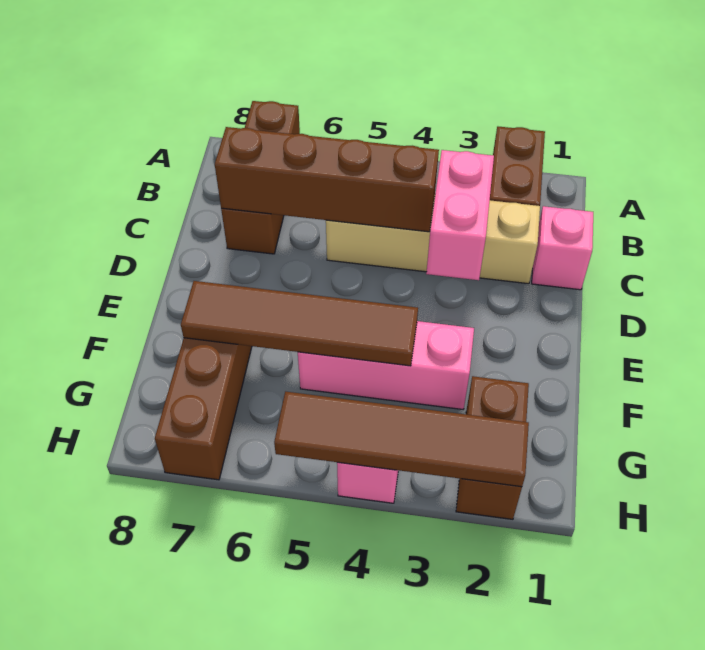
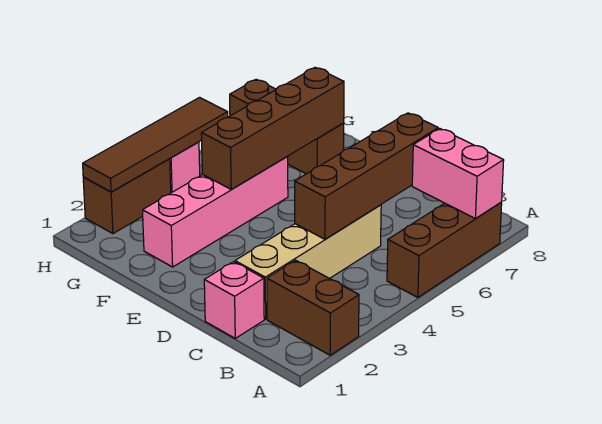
brown 1x3 brick [221,101,300,254] -> brown 1x3 brick turned to [387,202,502,297]
pink 1x2 brick [426,150,494,280] -> pink 1x2 brick moved to [412,129,504,219]
pink 1x3 brick [298,321,474,409] -> pink 1x4 brick [143,157,288,267]
brown 1x4 tile [181,281,418,366] -> brown 1x4 brick [201,67,344,189]
brown 1x2 brick [456,376,529,519] -> brown 1x2 brick turned to [83,159,171,234]

